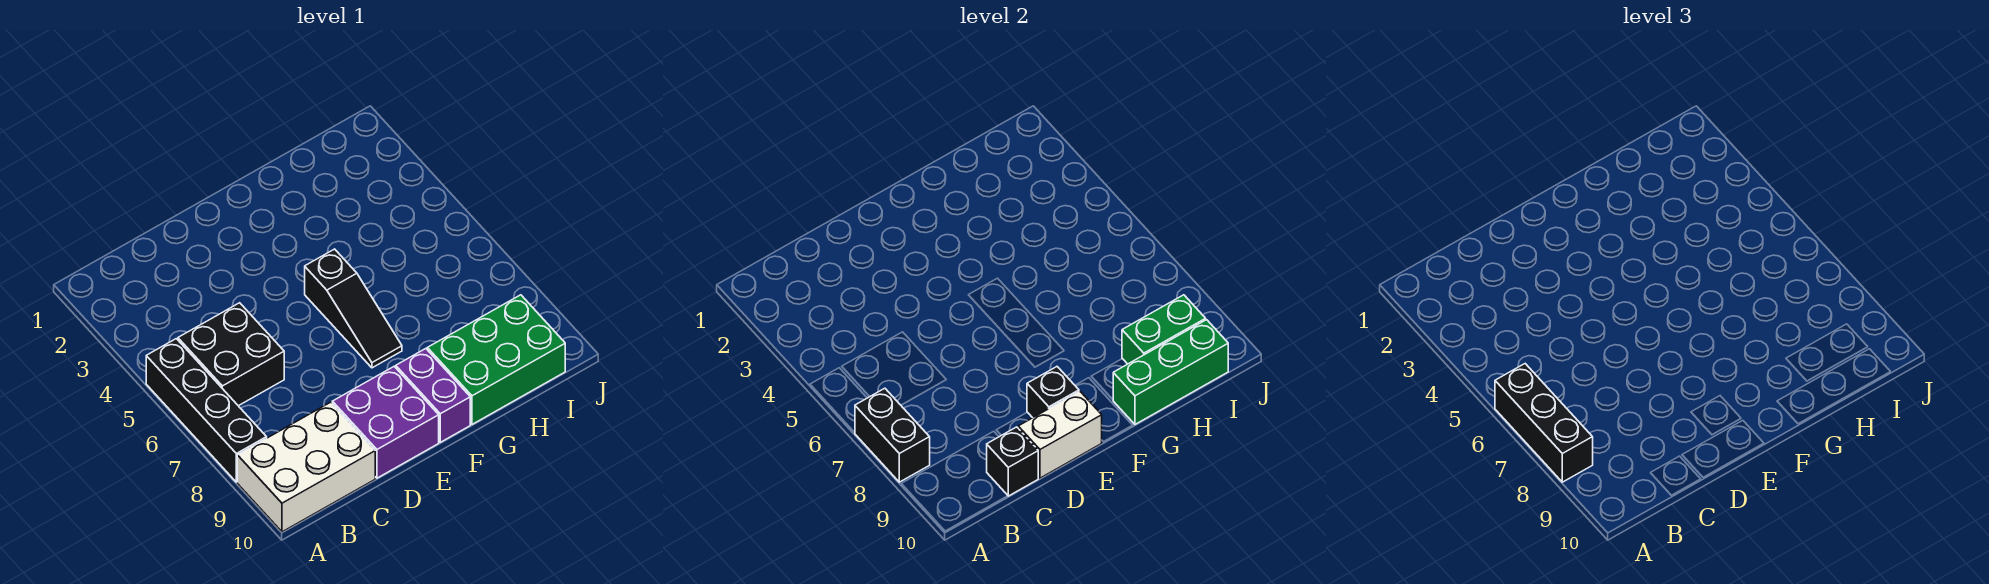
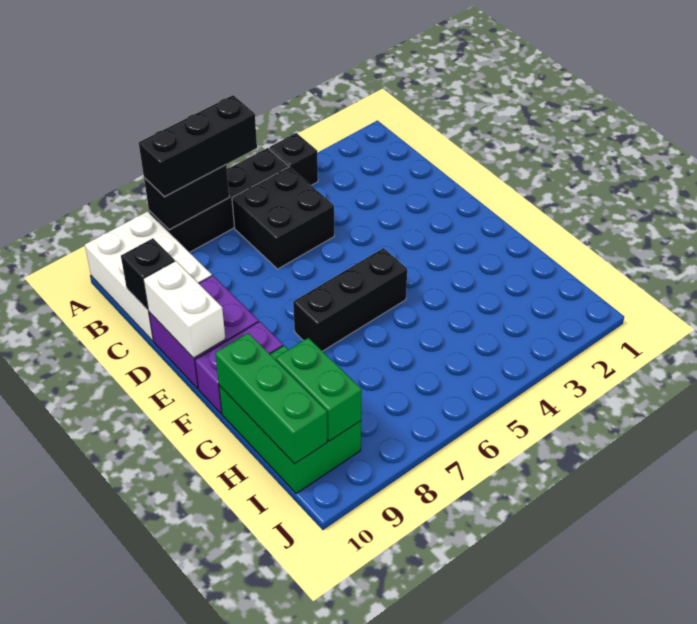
black 1x1 brick [1027,367,1079,418] -> black 1x1 brick moved to [269,133,318,185]
black 1x3 slope [305,249,402,368] -> black 1x3 brick [293,248,407,351]

